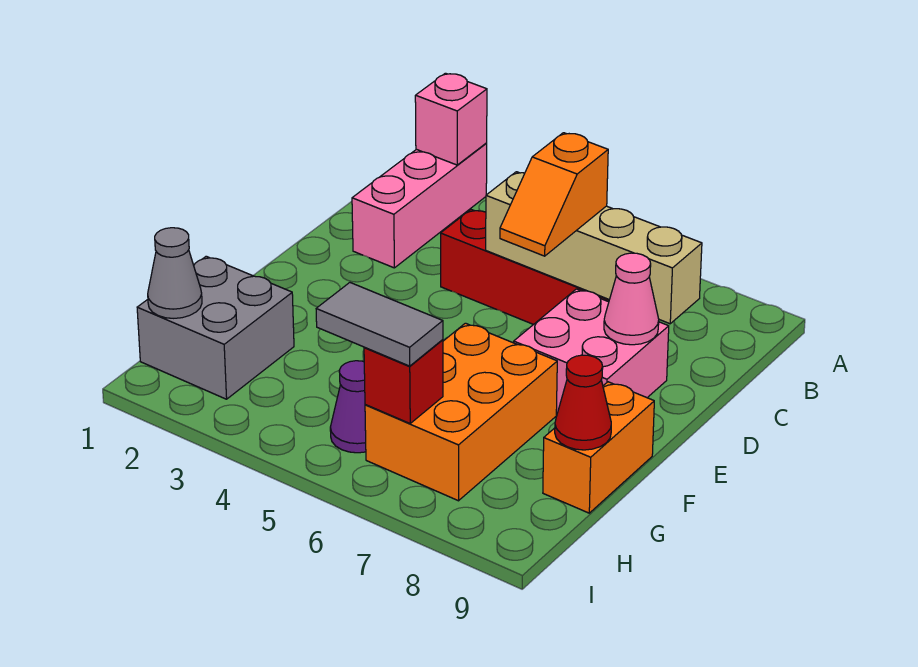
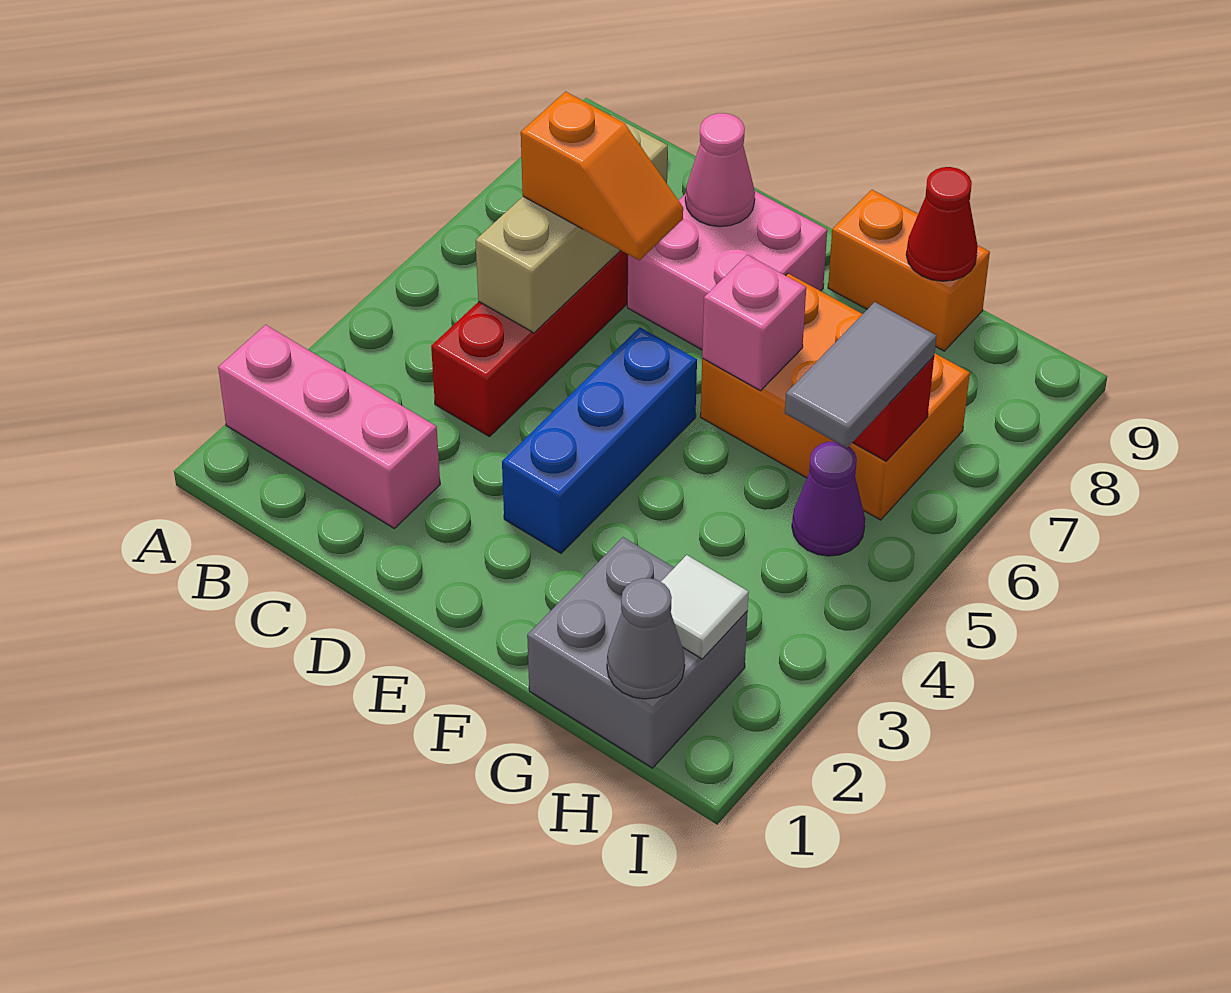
pink 1x1 brick [415,73,487,165] -> pink 1x1 brick moved to [702,255,806,391]
tan 1x4 brick [486,172,702,324] -> tan 1x3 brick [476,115,668,333]
none -> blue 1x3 brick [502,327,697,553]
none -> white 1x1 tile [661,555,749,659]

